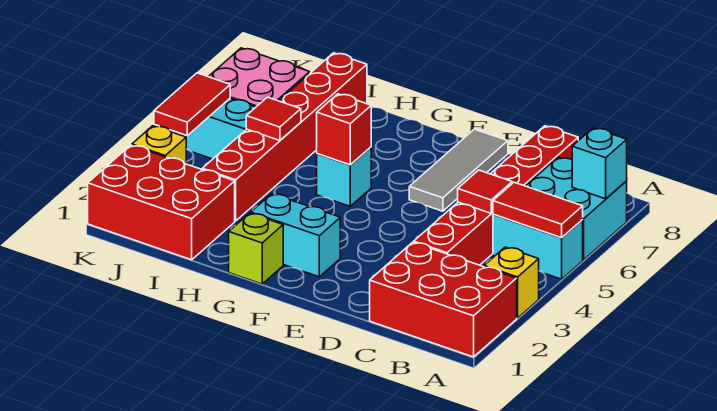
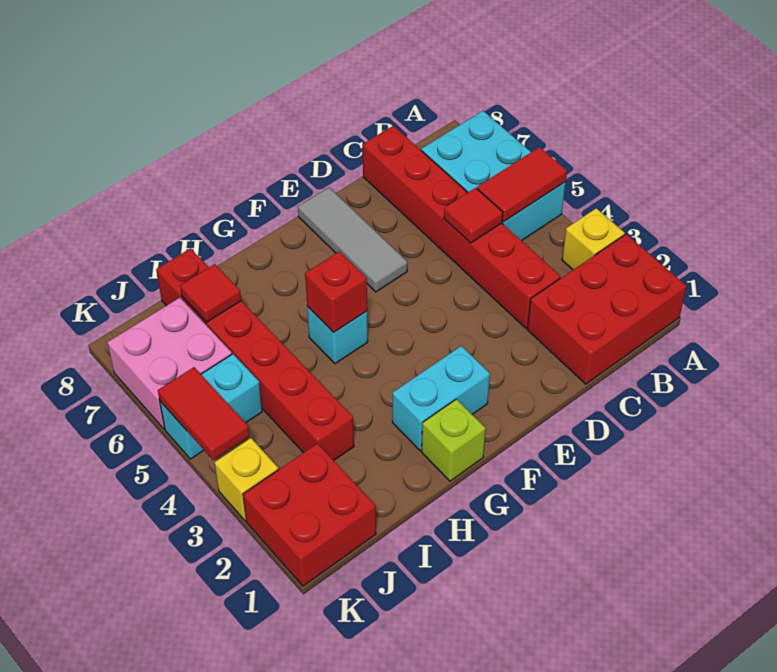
cyan 1x1 brick [572,128,627,199] -> none
red 2x3 brick [88,145,235,260] -> red 2x2 brick [243,444,376,586]
red 1x1 tile [246,97,301,141] -> red 1x1 tile moved to [180,264,241,322]

